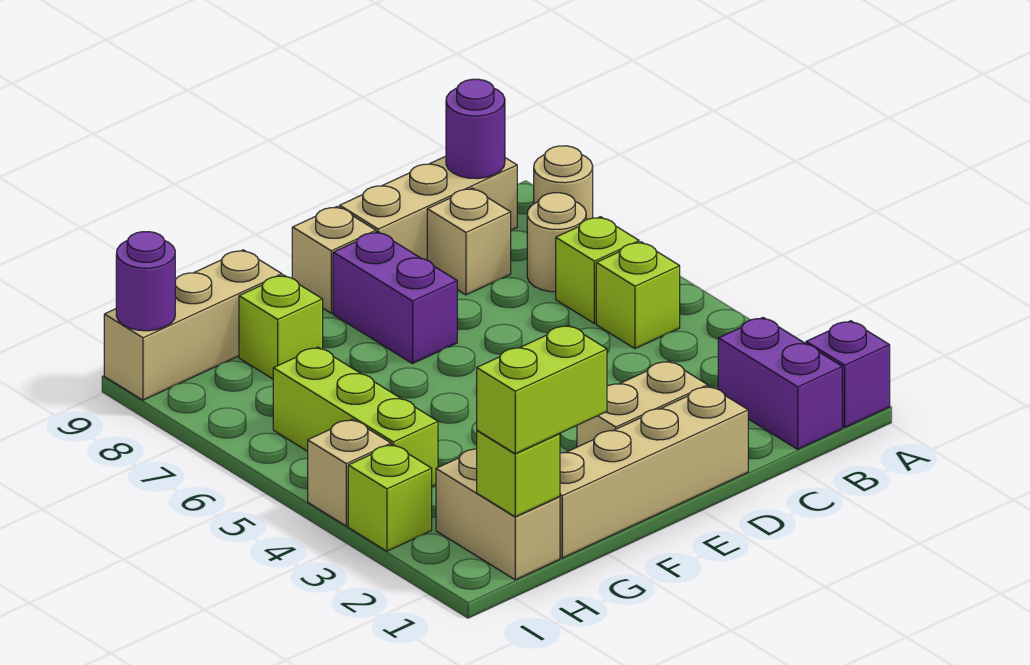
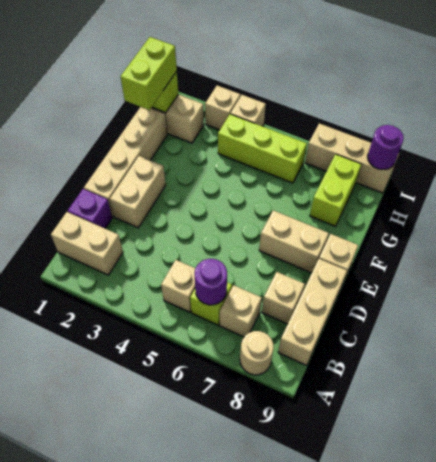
purple 1x1 brick [806,321,890,427] -> purple 1x1 brick moved to [68,189,112,228]
purple 1x2 brick [718,318,842,449] -> tan 1x2 brick [51,212,123,275]
lime 1x1 brick [596,242,680,349] -> tan 1x1 brick [161,260,195,312]
tan 1x1 round brick [527,193,586,292] -> tan 1x1 brick [220,285,262,337]
purple 1x1 round brick [446,79,505,179] -> purple 1x1 round brick moved to [195,259,227,305]
purple 1x2 brick [333,232,457,364] -> tan 1x2 brick [259,210,329,273]
lime 1x1 brick [239,275,323,379] -> lime 1x2 brick [310,154,361,226]
tan 1x3 brick [104,250,282,400] -> tan 1x3 brick turned to [305,123,399,193]
lime 1x1 brick [348,445,432,551] -> tan 1x1 brick [205,86,240,130]

